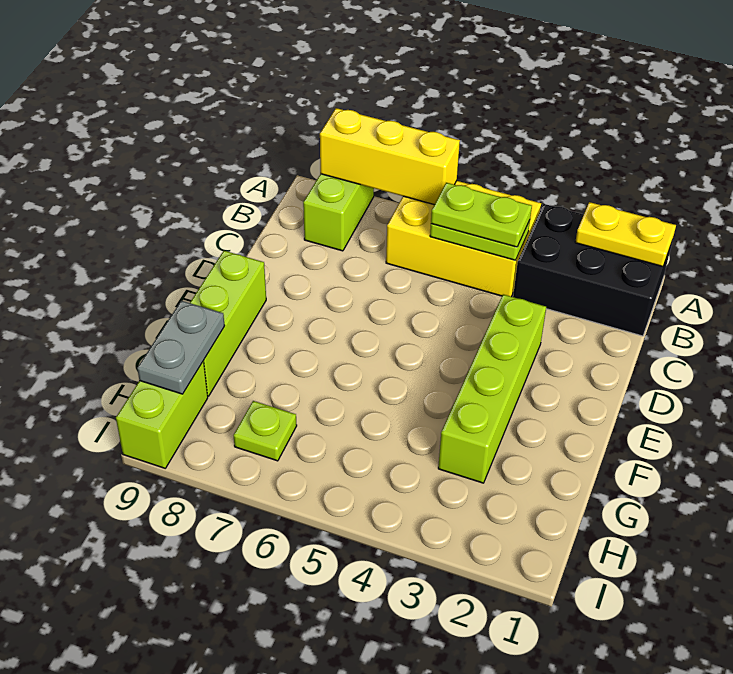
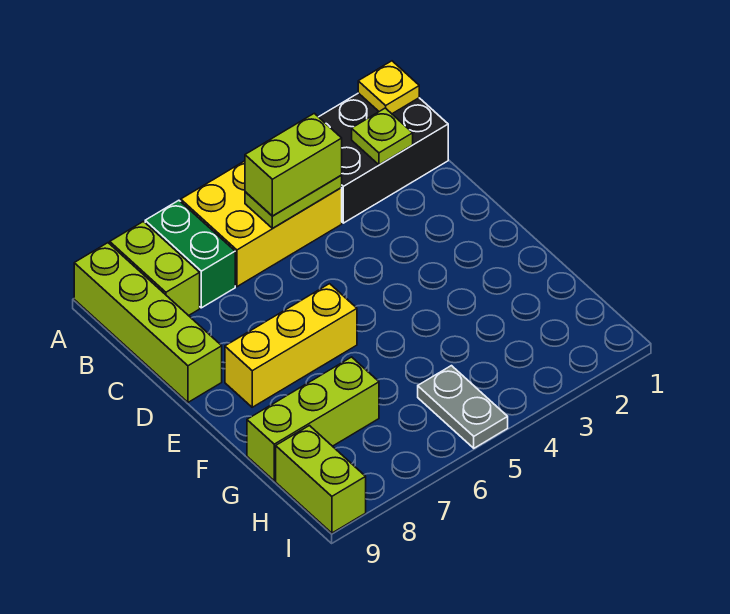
yellow 1x2 plate [575,202,676,266] -> yellow 1x1 plate [358,61,419,114]
yellow 1x3 brick [320,108,460,205] -> yellow 1x3 brick moved to [225,284,357,407]
none -> green 1x2 brick [145,200,235,308]
lime 1x2 plate [431,183,532,247] -> lime 1x2 brick [245,113,342,216]
lime 1x4 brick [438,294,546,483] -> lime 1x4 brick moved to [74,243,222,402]
lime 1x3 brick [190,251,266,396] -> lime 1x3 brick turned to [247,357,379,481]
grey 1x2 plate [137,301,225,394] -> grey 1x2 plate moved to [418,366,508,448]
lime 1x1 plate [234,401,297,461] -> lime 1x1 plate moved to [352,108,413,165]

